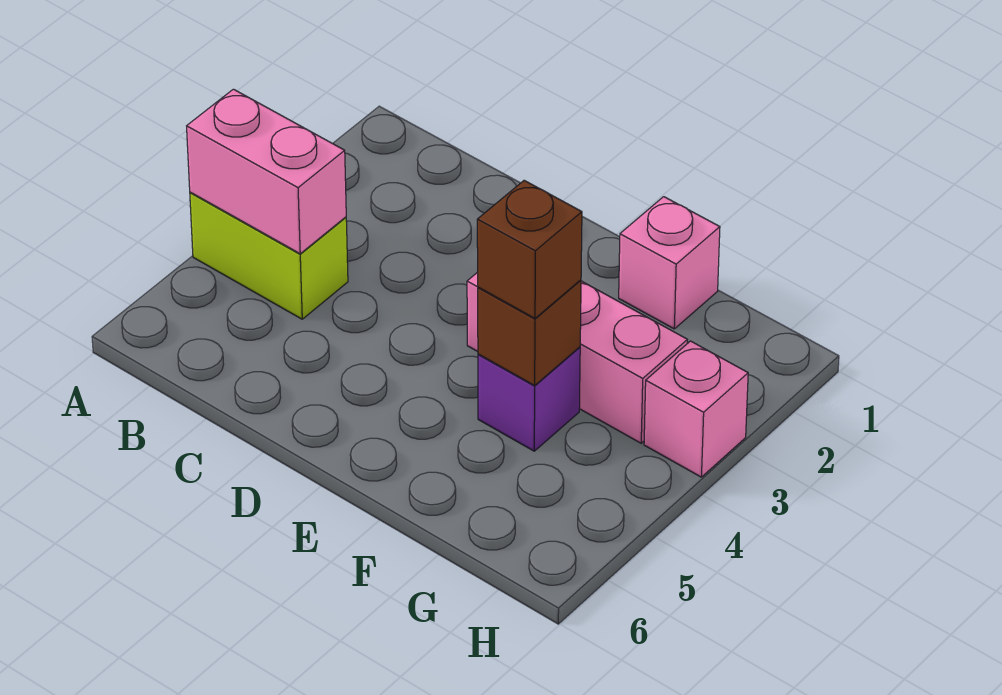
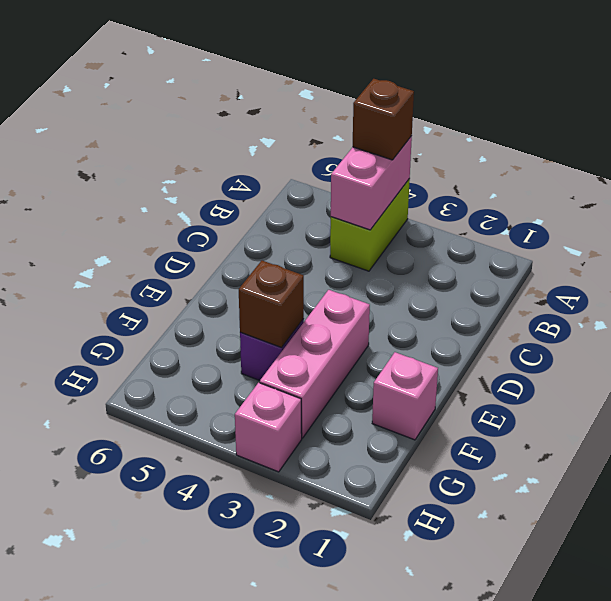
brown 1x1 brick [477,180,582,318] -> brown 1x1 brick moved to [353,79,414,160]

